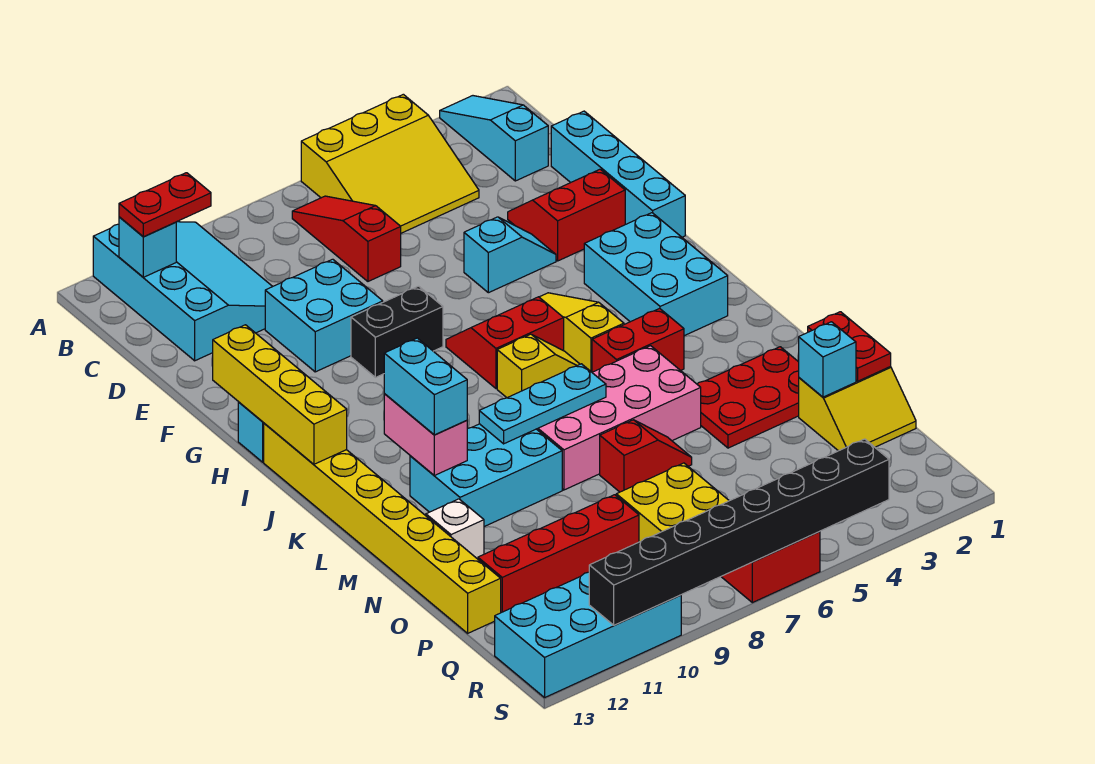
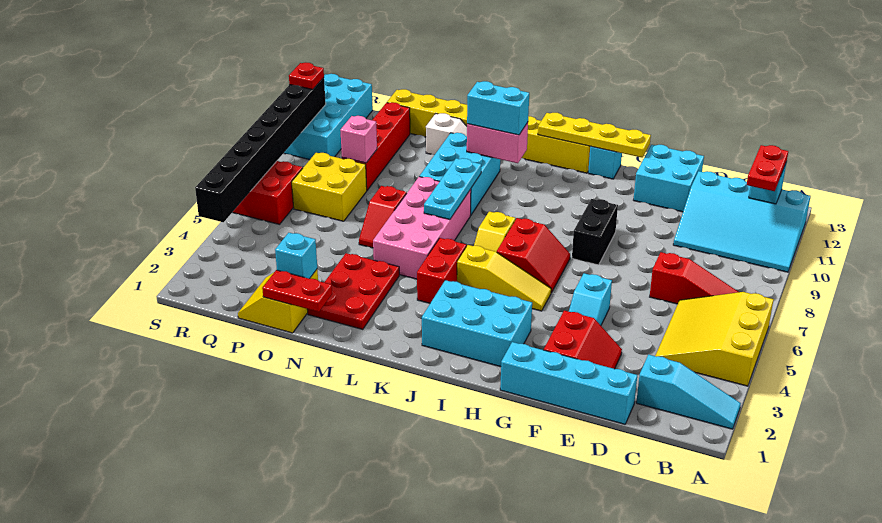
cyan 2x2 brick [265,259,383,372] -> cyan 2x2 brick moved to [634,145,704,212]
yellow 1x4 brick [213,325,347,464] -> yellow 1x4 plate [538,113,651,158]
none -> pink 1x1 brick [340,116,377,163]
none -> red 1x1 plate [289,63,324,90]

